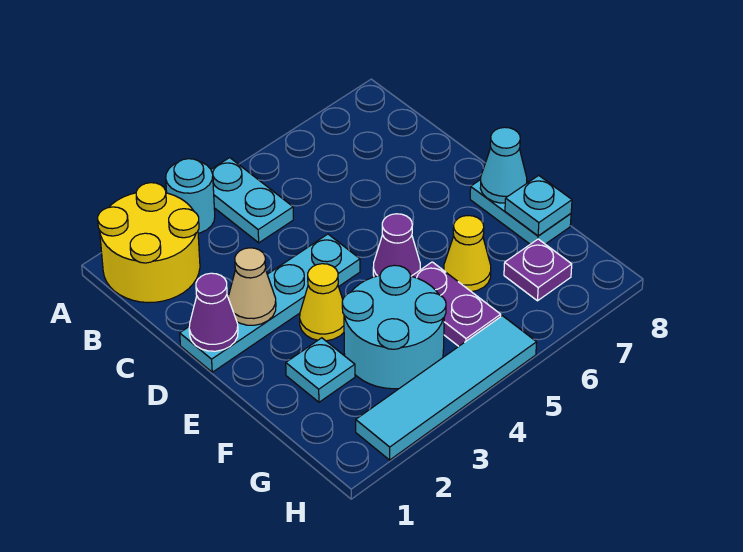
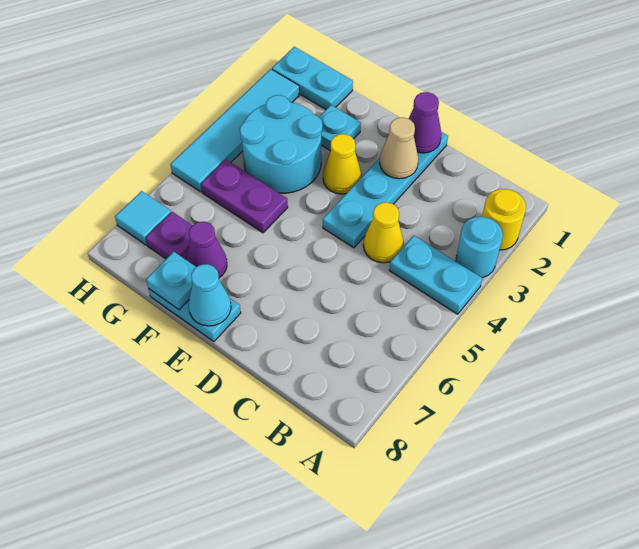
yellow 2x2 round brick [98,183,200,303] -> yellow 1x1 round brick [482,189,526,250]
purple 1x1 cone [373,214,420,277] -> purple 1x1 cone moved to [186,222,227,278]
yellow 1x1 cone [444,216,491,292] -> yellow 1x1 cone moved to [363,202,403,263]
none -> cyan 1x2 plate [272,47,353,109]
none -> cyan 1x1 tile [115,191,171,245]

